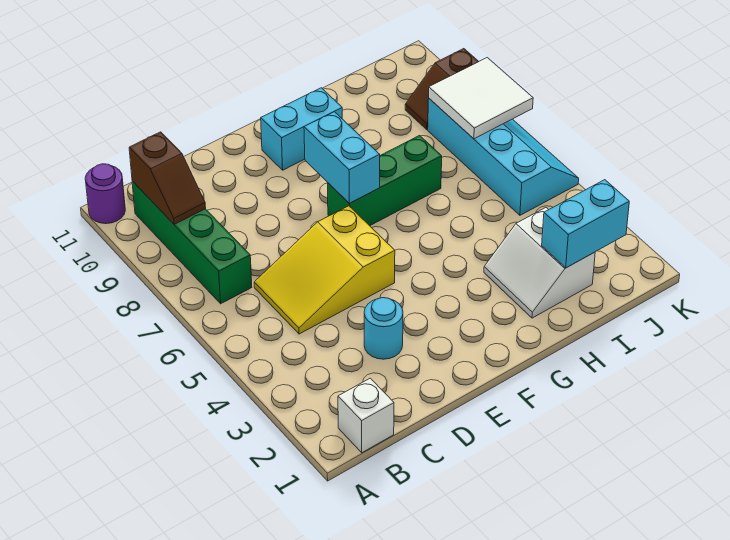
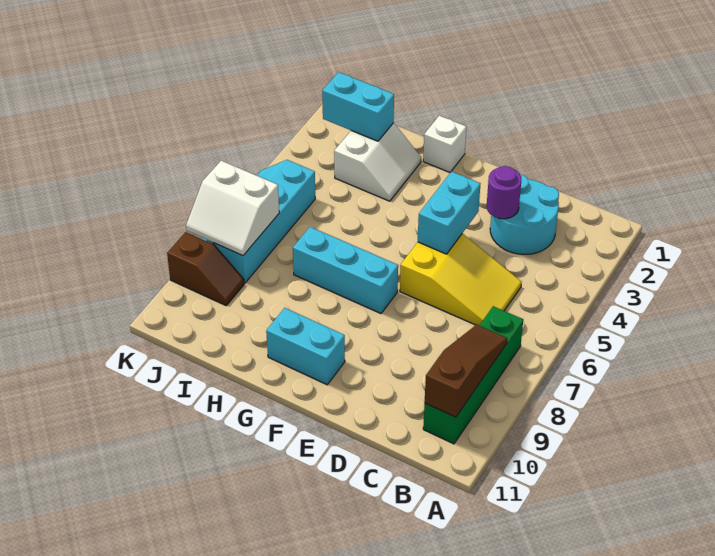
purple 1x1 round brick [85,164,125,224] -> purple 1x1 round brick moved to [487,166,521,219]
white 1x1 brick [338,378,394,453] -> white 1x1 brick moved to [423,116,466,172]
brown 1x2 slope [129,132,206,224] -> brown 1x3 slope [425,325,507,417]
cyan 1x1 round brick [364,298,403,359] -> cyan 2x2 round brick [490,174,559,254]
green 1x3 brick [328,136,442,226] -> cyan 1x3 brick [293,227,398,313]
cyan 1x2 brick [304,112,380,203] -> cyan 1x2 brick moved to [418,171,480,254]
white 2x2 tile [429,58,533,139] -> white 2x2 slope [186,161,279,256]

